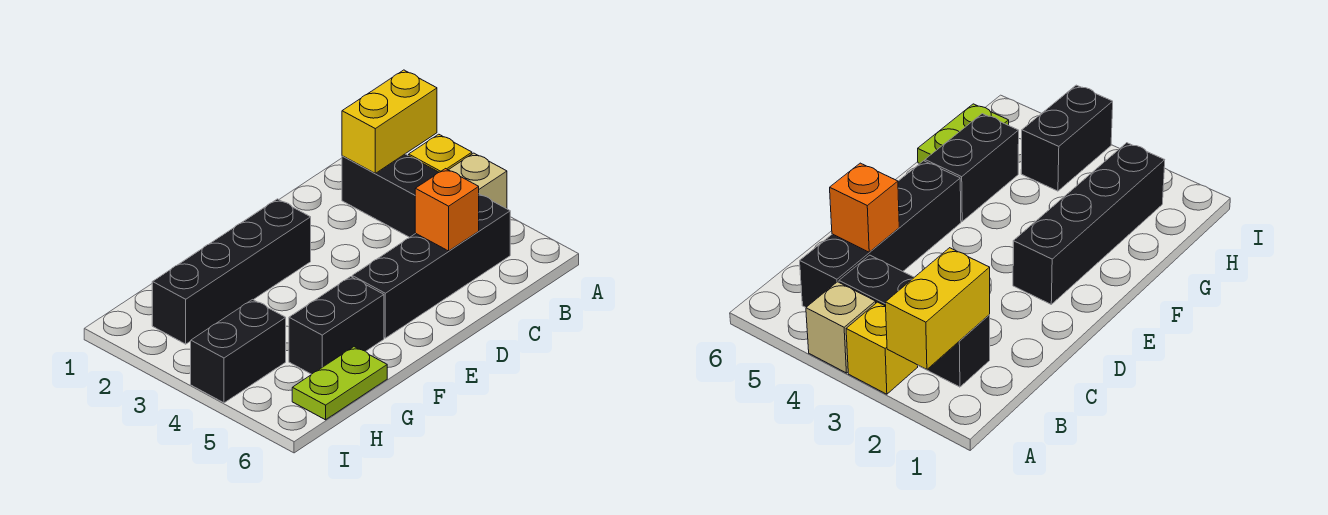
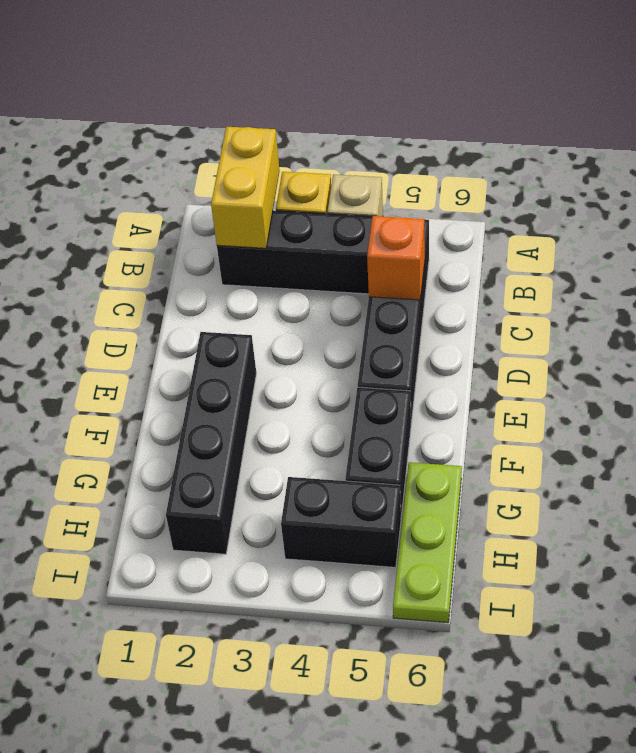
lime 1x2 plate [292,347,387,420] -> lime 1x3 plate [393,462,462,623]
black 1x2 brick [191,300,286,403] -> black 1x2 brick turned to [281,477,401,567]

